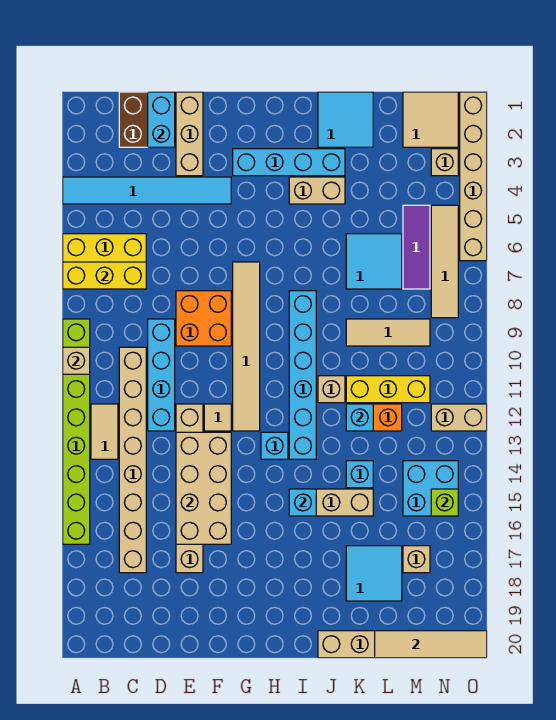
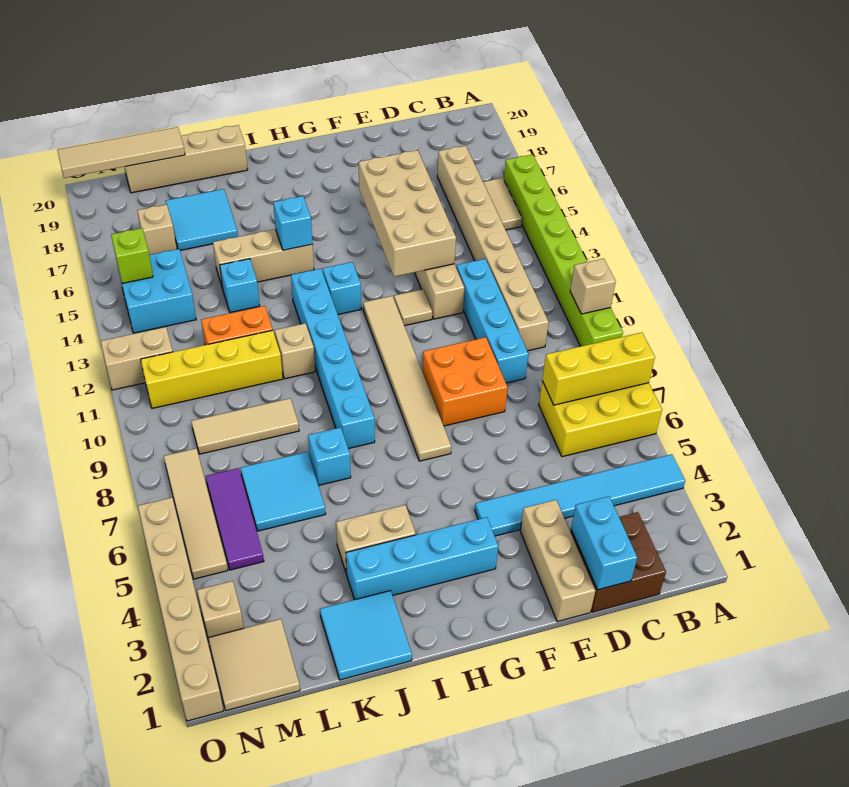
tan 1x2 tile [91,404,118,459] -> tan 1x2 tile moved to [483,178,522,230]
yellow 1x3 brick [346,376,430,403] -> yellow 1x4 brick [141,330,283,408]
cyan 1x1 brick [346,404,373,431] -> cyan 1x1 brick moved to [308,427,351,486]

